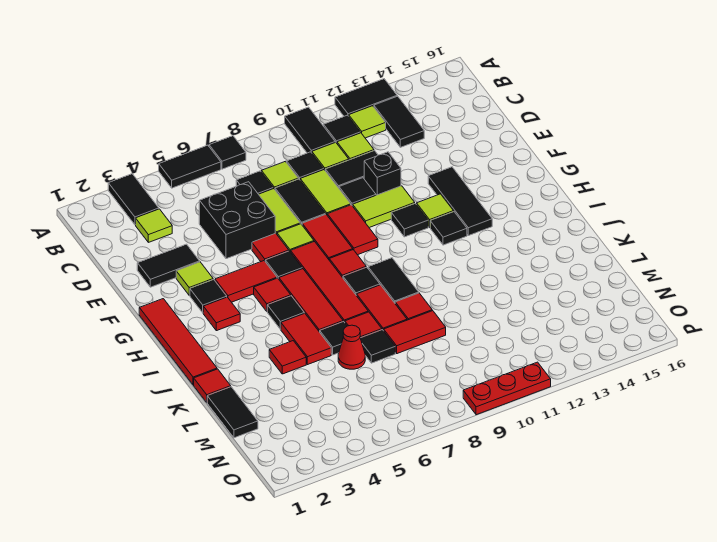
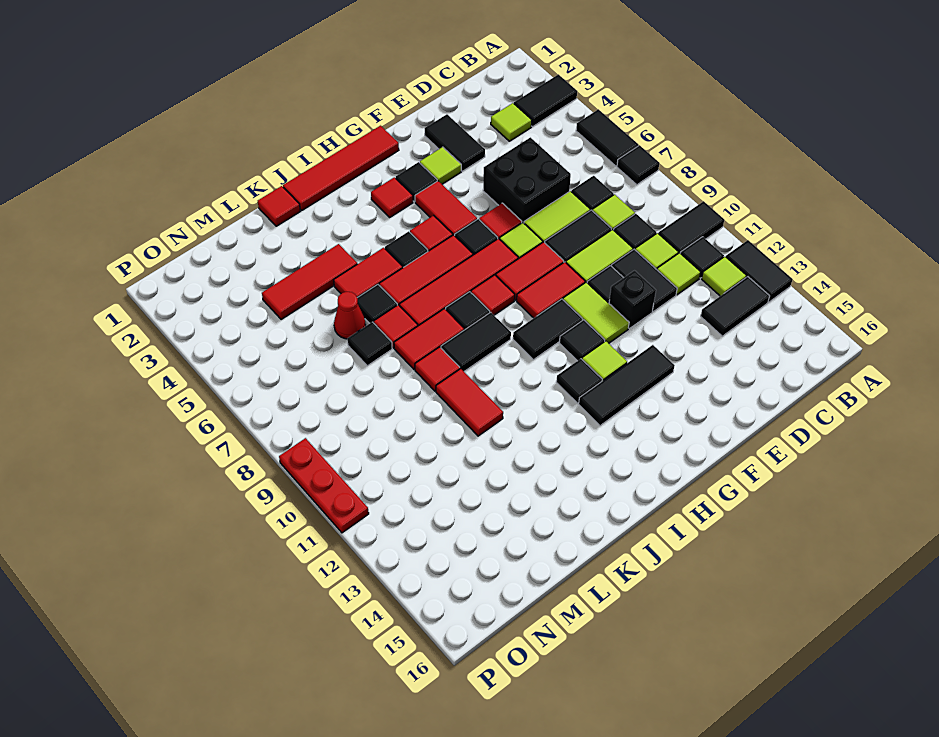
red 1x1 tile [269,341,306,374] -> red 1x3 tile [262,244,357,320]
black 1x2 tile [207,387,258,438] -> black 1x2 tile moved to [513,299,583,360]
red 1x2 tile [384,311,446,354] -> red 1x2 tile moved to [436,369,503,436]

